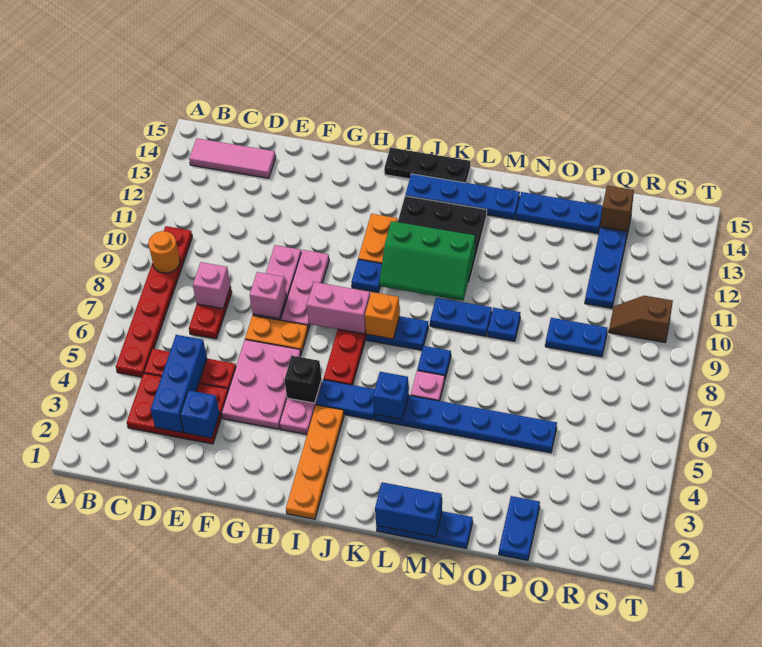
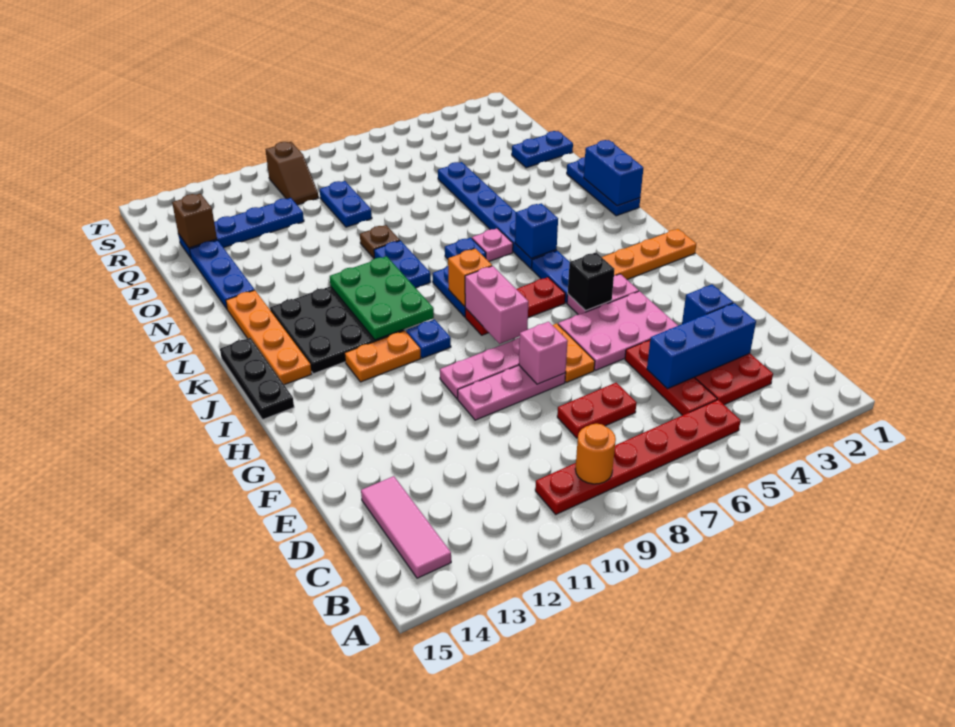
pink 1x1 brick [193,262,231,309] -> none
green 2x3 slope [379,221,475,301] -> green 2x3 plate [330,256,434,340]
blue 1x4 plate [405,174,520,219] -> orange 1x4 plate [226,290,312,385]
blue 1x1 plate [487,308,520,341] -> brown 1x1 plate [360,225,400,259]

